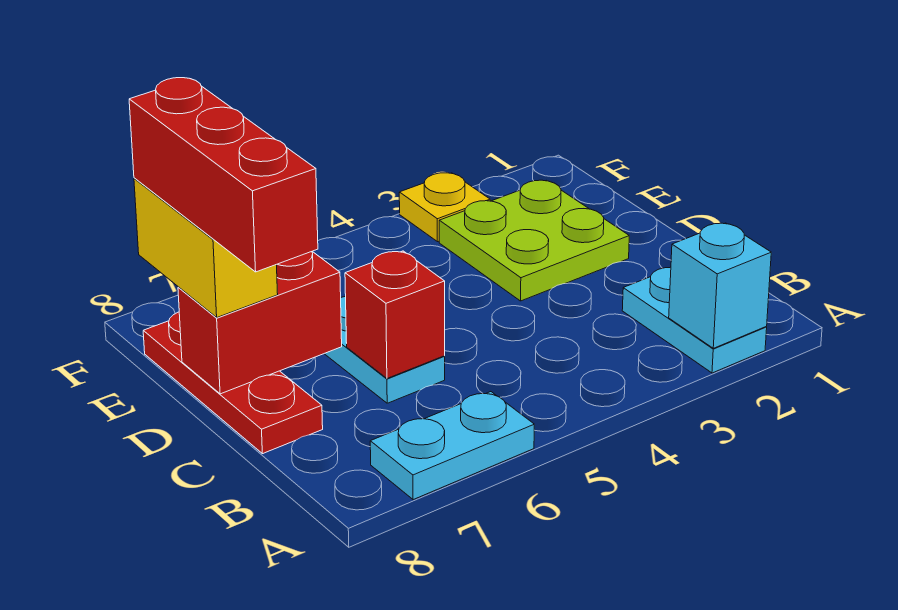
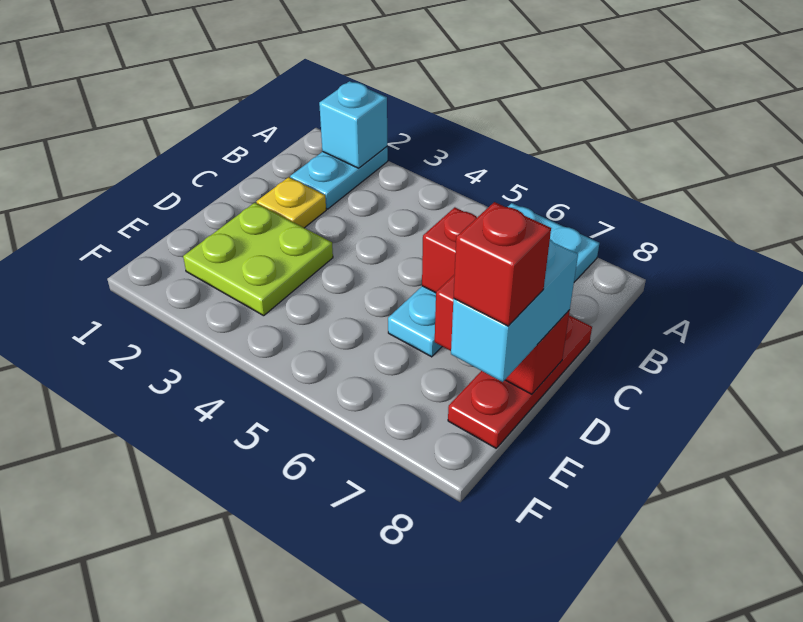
red 1x3 brick [129,78,318,272] -> red 1x1 brick [454,202,551,326]
yellow 1x2 brick [134,178,278,317] -> cyan 1x2 brick [451,239,578,382]
yellow 1x1 plate [399,173,490,242] -> yellow 1x1 plate moved to [256,177,326,228]

